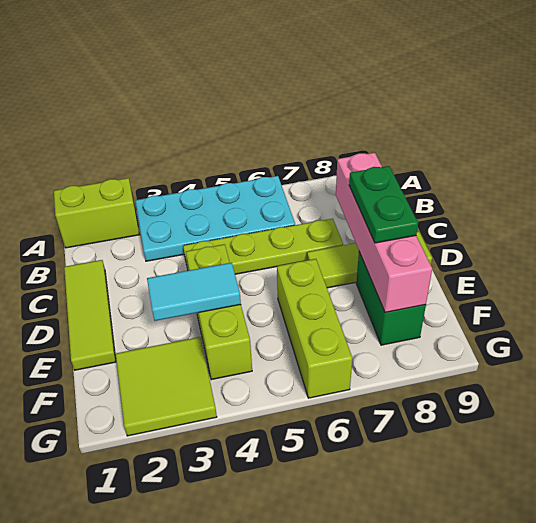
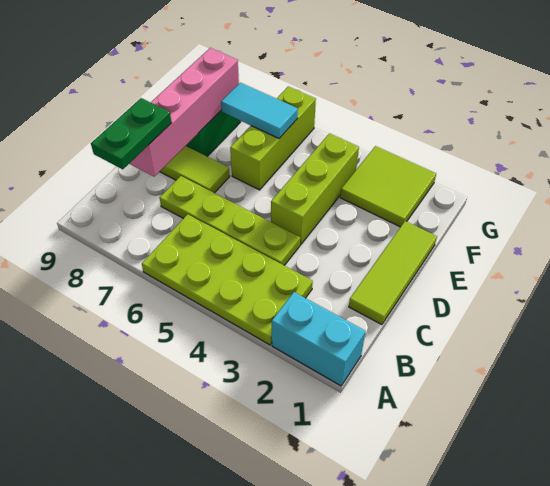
lime 1x2 brick [54,178,139,248] -> cyan 1x2 brick [272,292,366,386]
cyan 2x4 plate [135,176,295,261] -> lime 2x4 plate [142,214,313,345]
green 1x2 plate [349,166,418,243] -> green 1x2 plate moved to [91,98,172,169]
cyan 1x2 tile [147,263,241,321] -> cyan 1x2 tile moved to [221,83,298,138]

